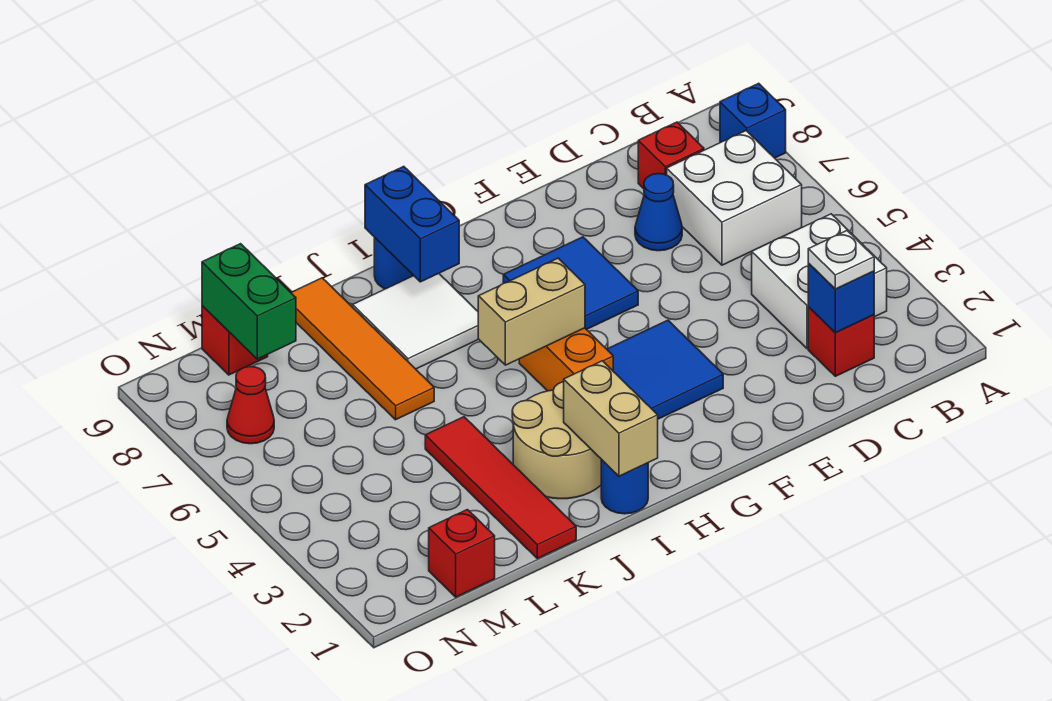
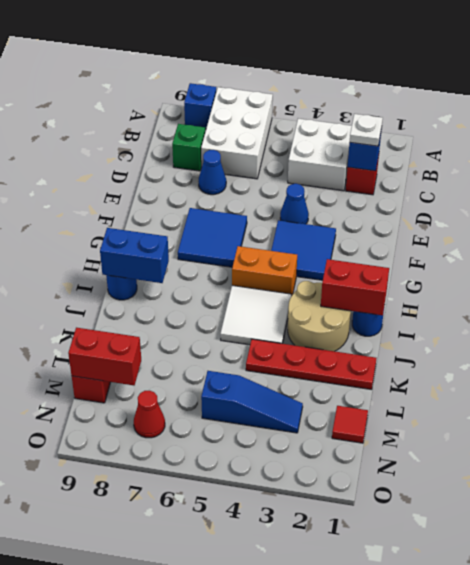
white 2x2 brick [667,131,802,265] -> white 2x3 brick [201,87,273,179]
red 1x1 brick [638,122,704,189] -> green 1x1 brick [172,124,205,171]
none -> blue 1x1 cone [280,184,309,224]
tan 1x2 brick [478,258,585,365] -> none
tan 1x2 brick [564,361,658,476] -> red 1x2 brick [321,259,389,315]
white 2x2 tile [353,274,479,369] -> white 2x2 tile moved to [220,285,292,345]
red 1x4 tile [425,417,576,559] -> red 1x4 plate [246,339,376,390]
orange 1x4 tile [291,278,434,420] -> none
red 1x1 brick [429,510,495,597] -> red 1x1 tile [332,406,368,443]
none -> blue 1x3 slope [201,371,303,433]
green 1x2 brick [202,244,296,359] -> red 1x2 brick [68,328,141,385]

